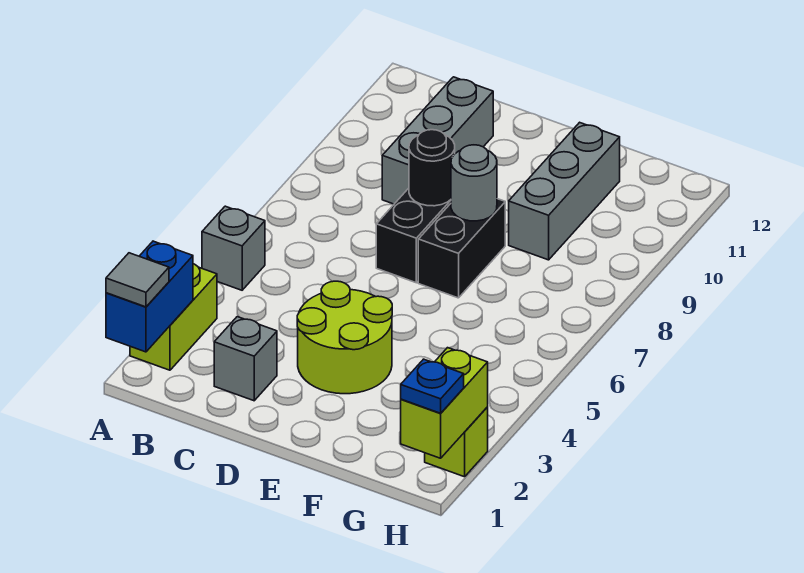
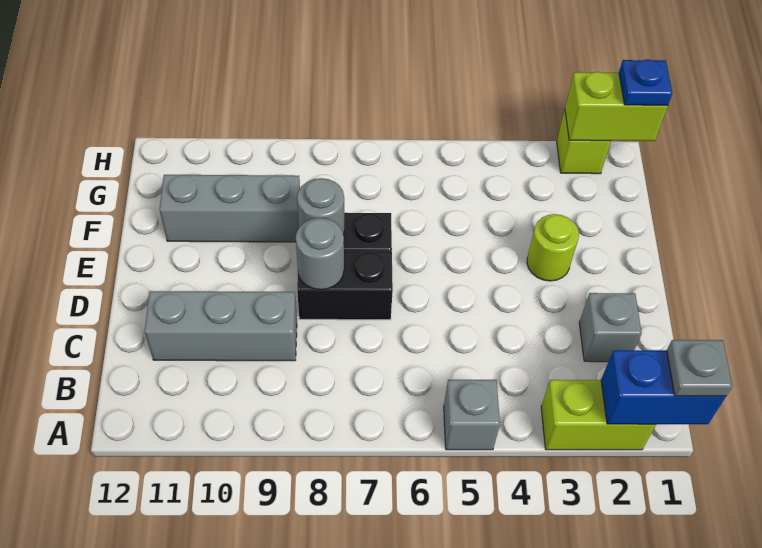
grey 1x1 tile [106,253,169,307] -> grey 1x1 plate [667,340,733,396]
lime 2x2 round brick [297,281,392,394] -> lime 1x1 round brick [527,214,579,281]
black 1x1 round brick [409,130,455,206] -> grey 1x1 round brick [296,218,344,290]

